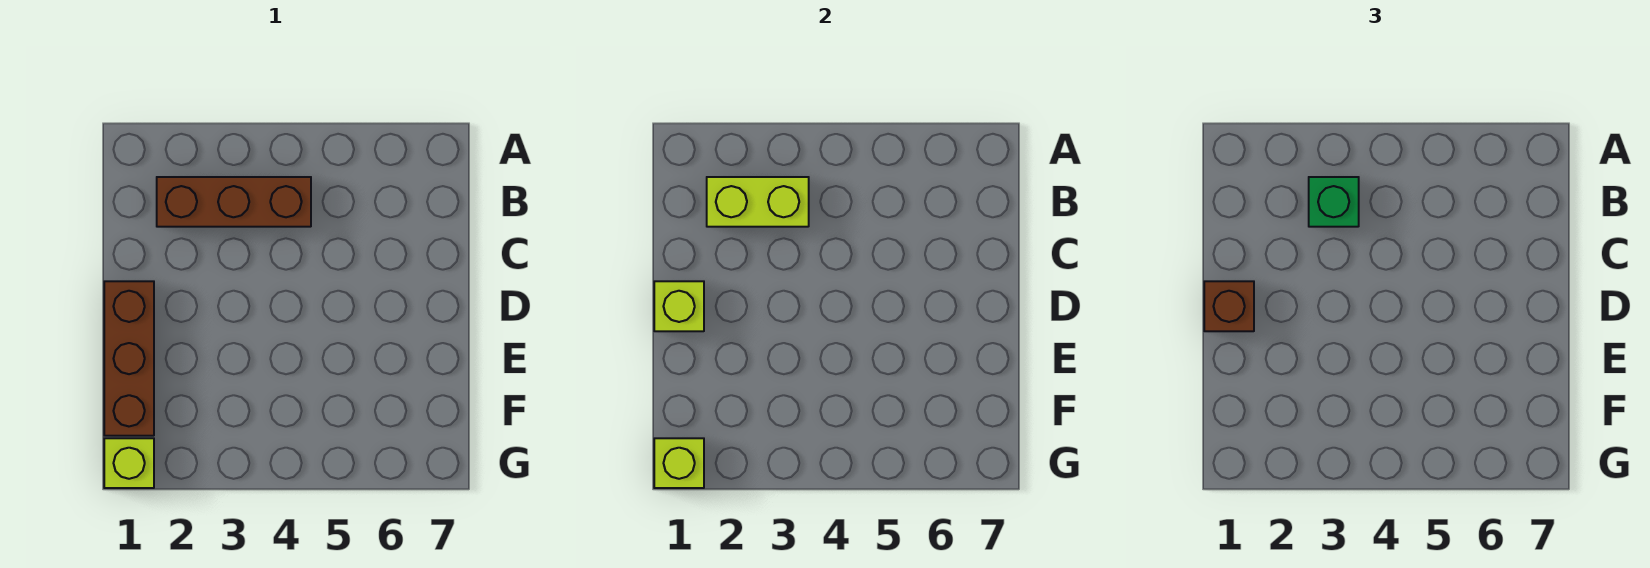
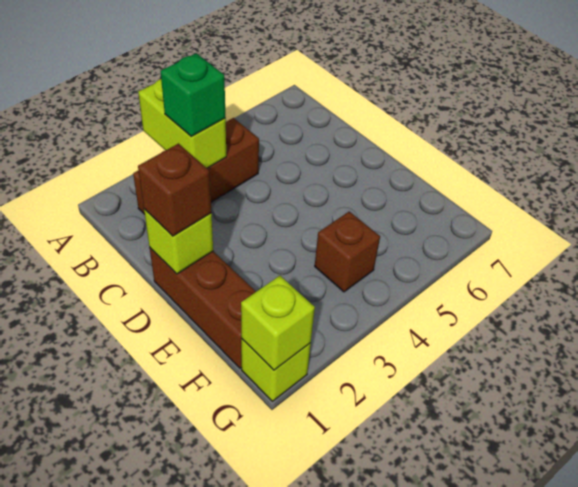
lime 1x2 brick [707,177,809,227] -> lime 1x2 brick turned to [138,79,226,168]
none -> brown 1x1 brick [315,211,380,292]

